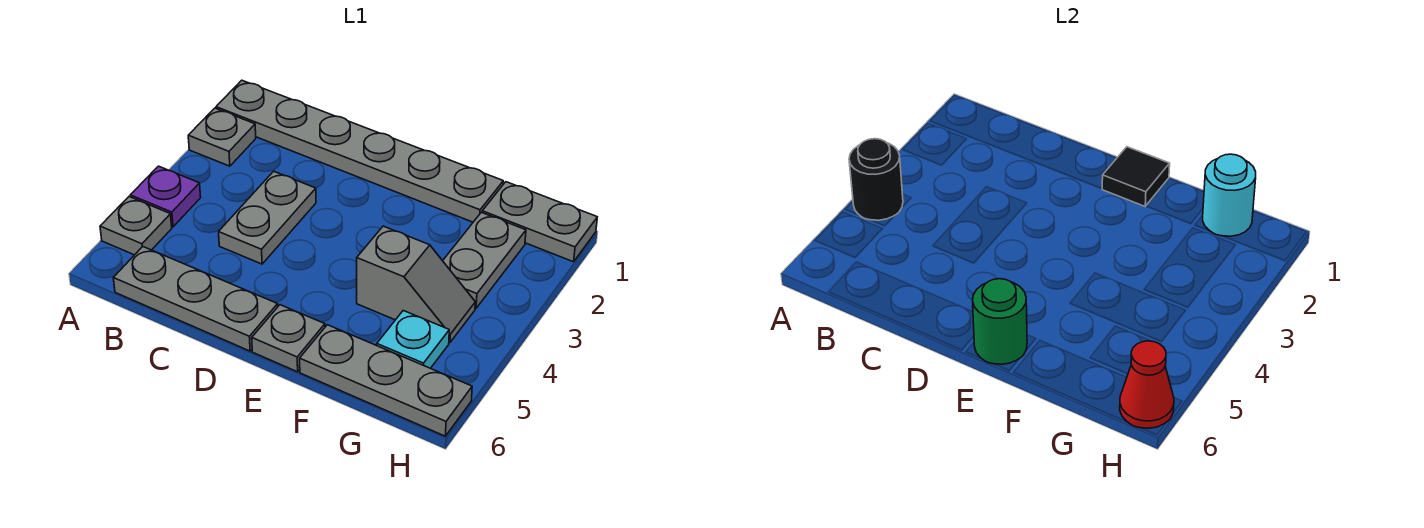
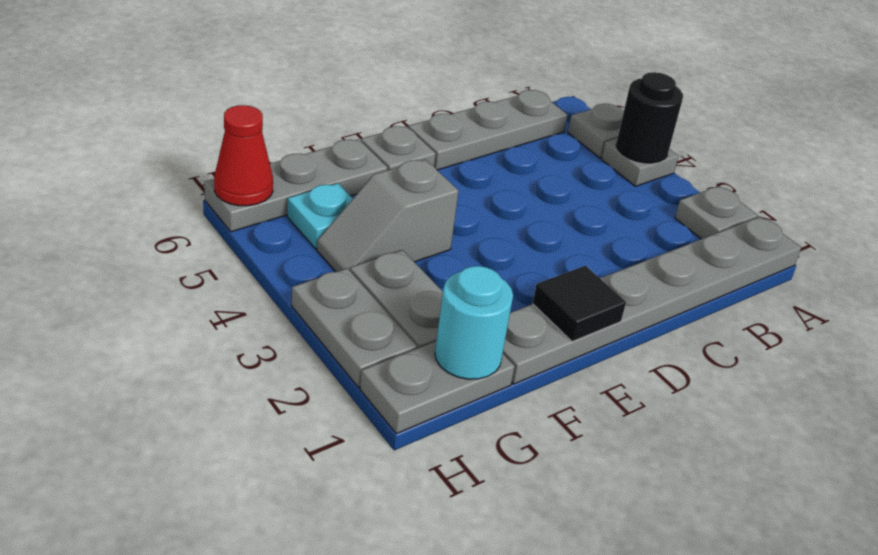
purple 1x1 plate [130,166,201,227] -> grey 1x1 plate [602,138,679,186]
grey 1x2 plate [219,171,316,264] -> grey 1x2 plate moved to [292,268,417,387]
green 1x1 round brick [973,279,1027,364] -> none

